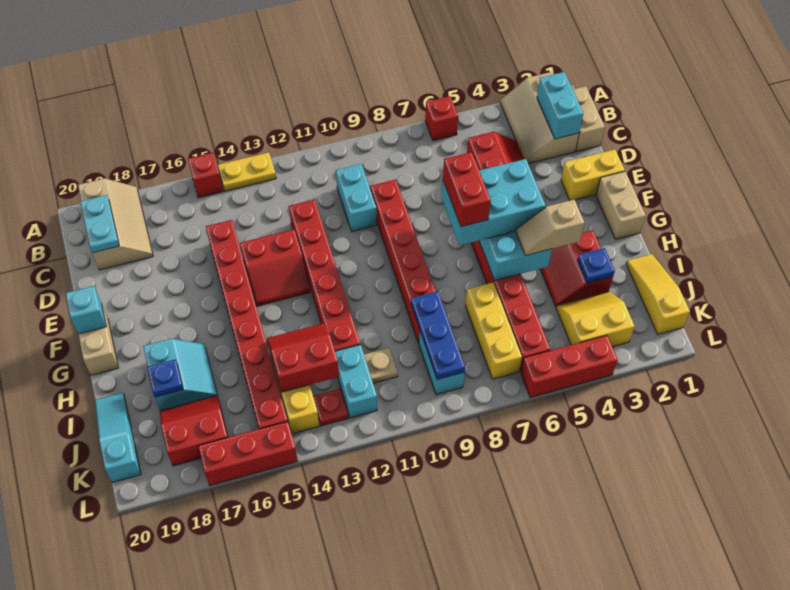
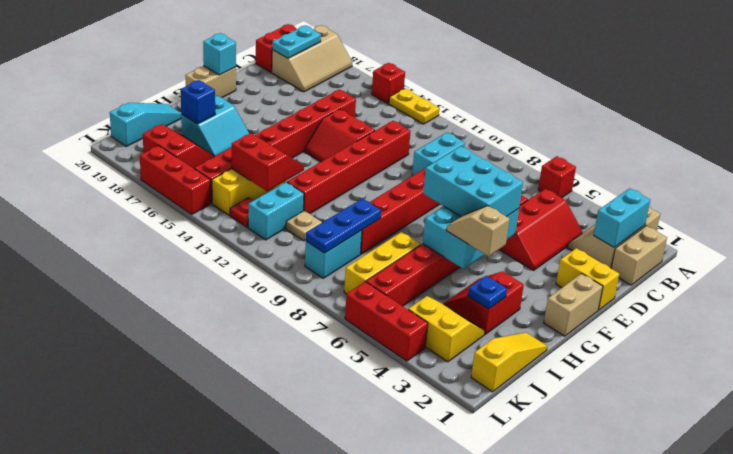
red 1x2 brick [443,152,491,227] -> red 1x2 brick moved to [256,24,297,72]
blue 1x1 plate [147,359,183,397] -> blue 1x1 brick [181,80,215,124]

